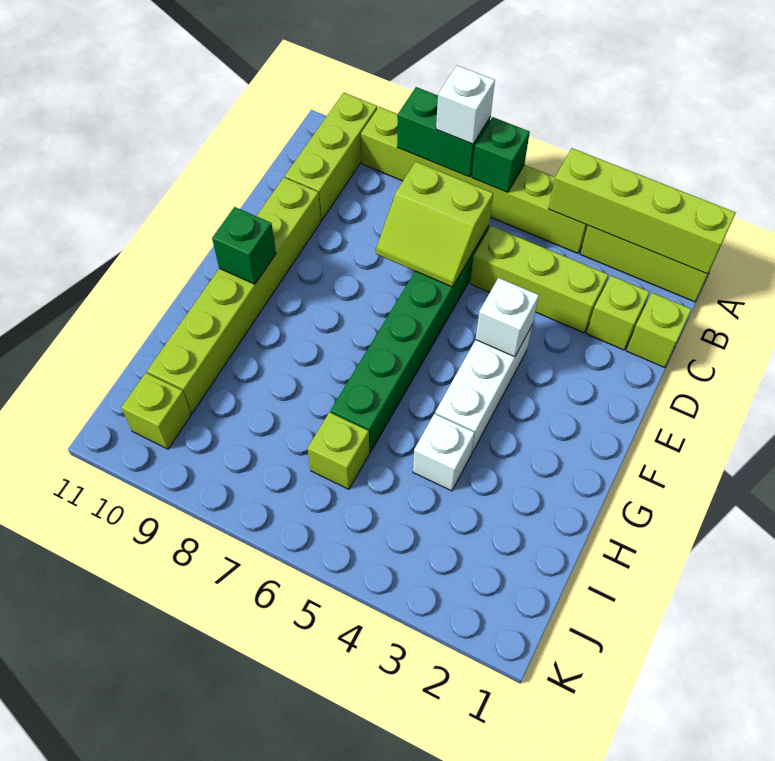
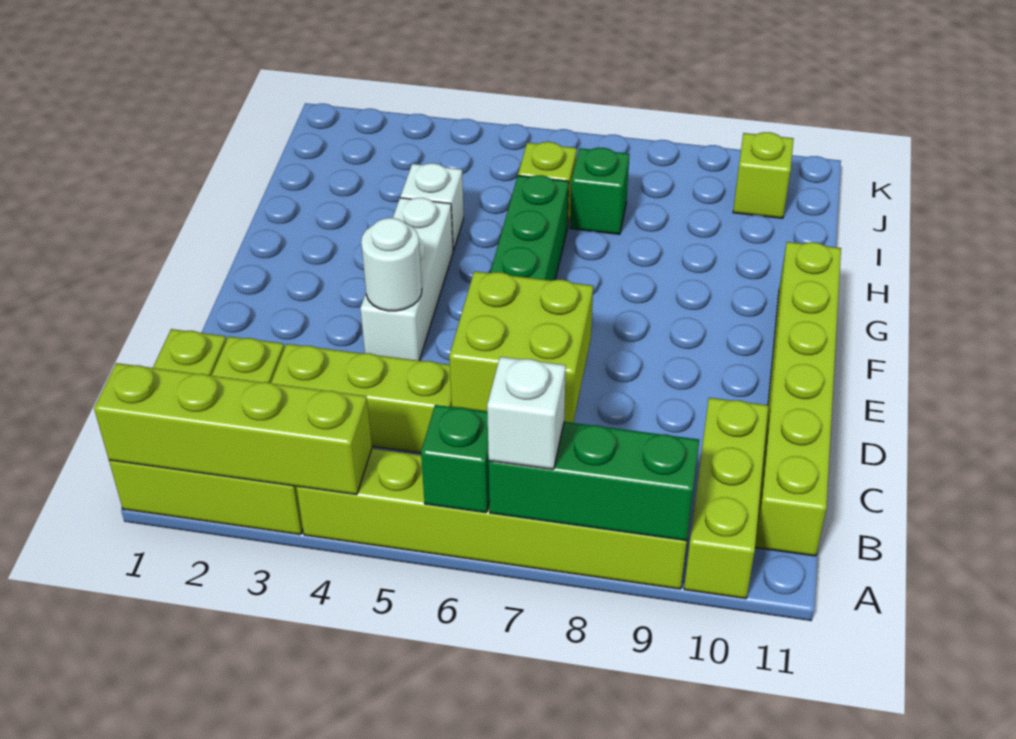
green 1x2 brick [397,87,491,177] -> green 1x3 brick [489,422,699,541]
lime 2x2 slope [376,162,493,287] -> lime 2x2 brick [449,271,593,423]
lime 1x6 brick [147,178,321,413] -> lime 1x6 brick moved to [755,242,841,556]
white 1x1 brick [476,278,539,357] -> white 1x1 round brick [361,218,422,311]
green 1x1 brick [212,207,276,284] -> green 1x1 brick moved to [570,148,629,234]

